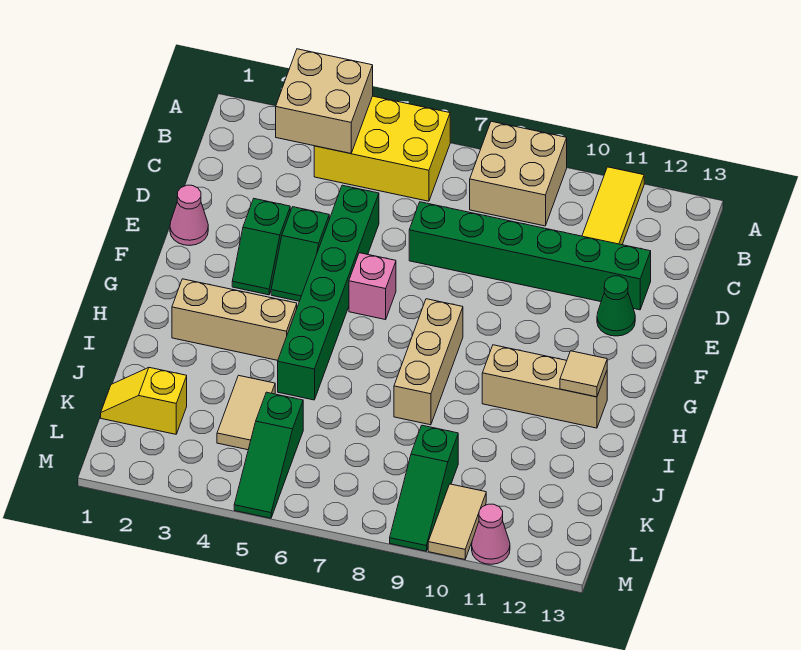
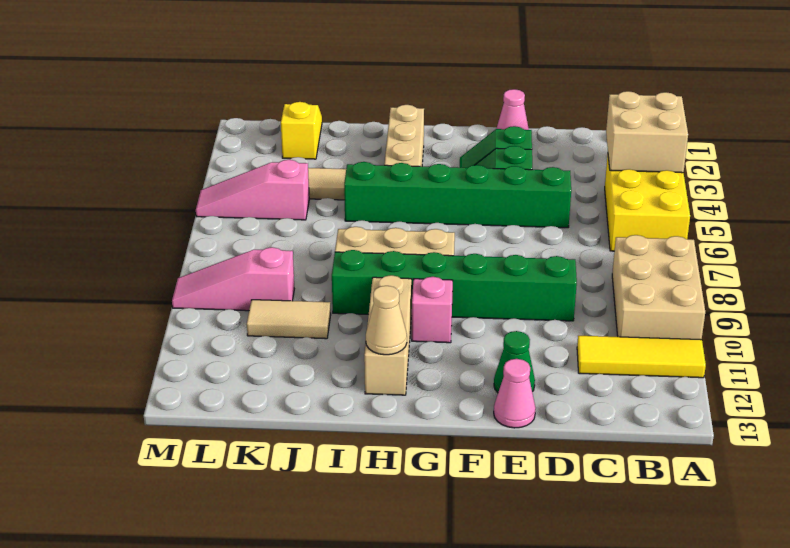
tan 2x2 brick [470,121,567,226] -> tan 2x3 brick [612,235,705,340]
green 1x6 brick [409,202,651,310] -> green 1x6 brick turned to [332,250,577,321]
pink 1x1 brick [349,253,396,320] -> pink 1x1 brick moved to [412,277,453,343]
tan 1x1 tile [560,351,607,397] -> tan 1x1 cone [366,286,407,355]
green 1x3 slope [234,392,303,518] -> pink 1x3 slope [196,160,309,220]
green 1x3 slope [390,425,458,551] -> pink 1x3 slope [172,247,294,311]
tan 1x2 tile [428,484,486,559] -> tan 1x2 tile moved to [247,300,331,339]
pink 1x1 cone [472,504,510,564] -> pink 1x1 cone moved to [494,359,536,428]

